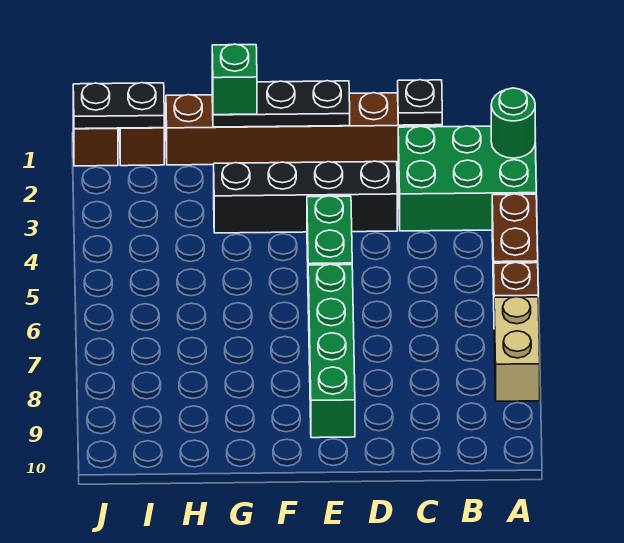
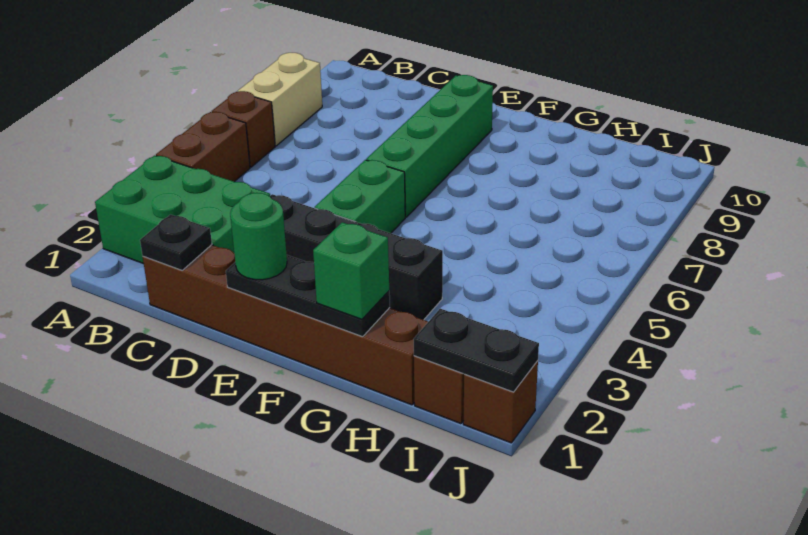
green 1x1 round brick [491,88,535,158] -> green 1x1 round brick moved to [230,193,287,280]

